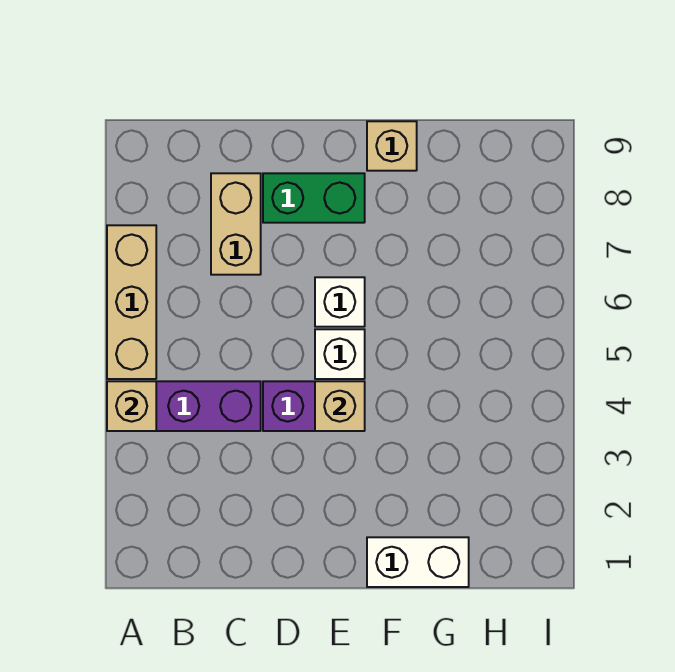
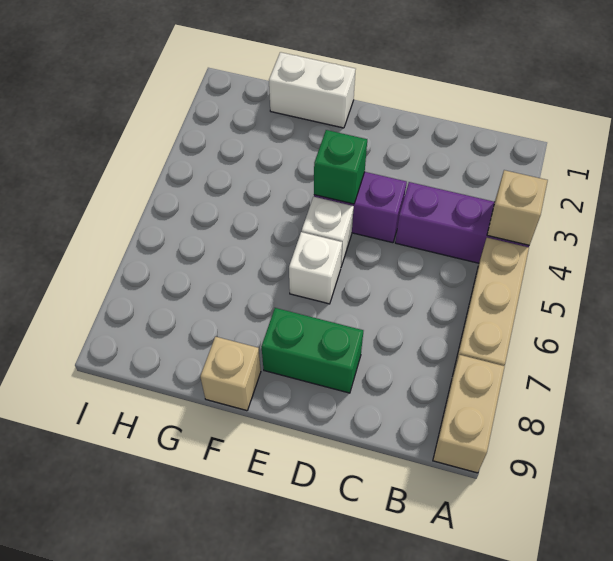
tan 1x2 brick [211,173,261,275] -> tan 1x2 brick moved to [433,355,505,473]
tan 1x1 brick [315,381,365,431] -> green 1x1 brick [314,130,367,204]

